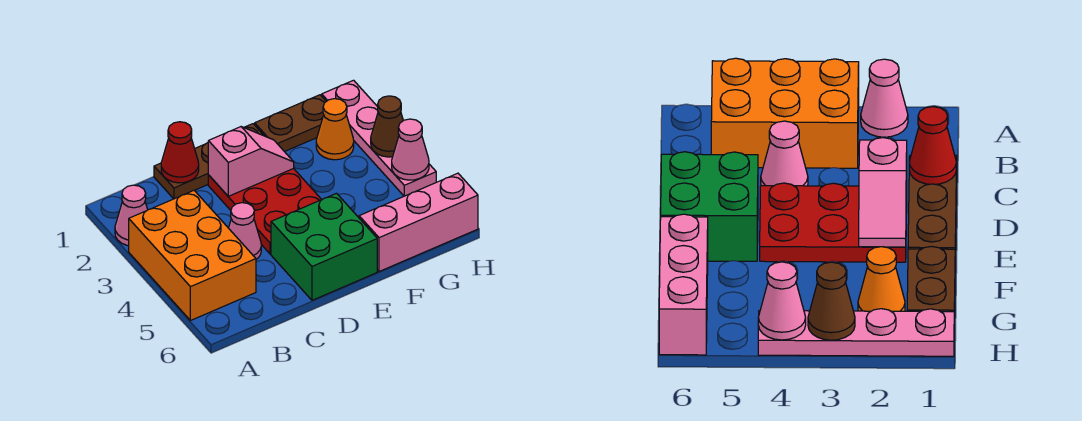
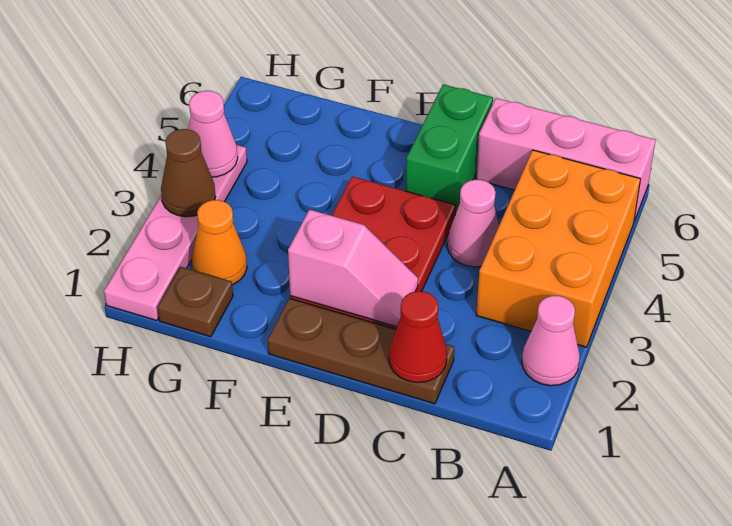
pink 1x2 slope [208,127,294,196] -> pink 1x2 slope turned to [288,210,418,327]
green 2x2 brick [271,193,377,300] -> green 1x2 brick [406,84,493,215]
brown 1x2 plate [255,95,326,152] -> brown 1x1 plate [158,267,233,337]
pink 1x3 brick [359,173,478,272] -> pink 1x3 brick moved to [476,98,655,221]

